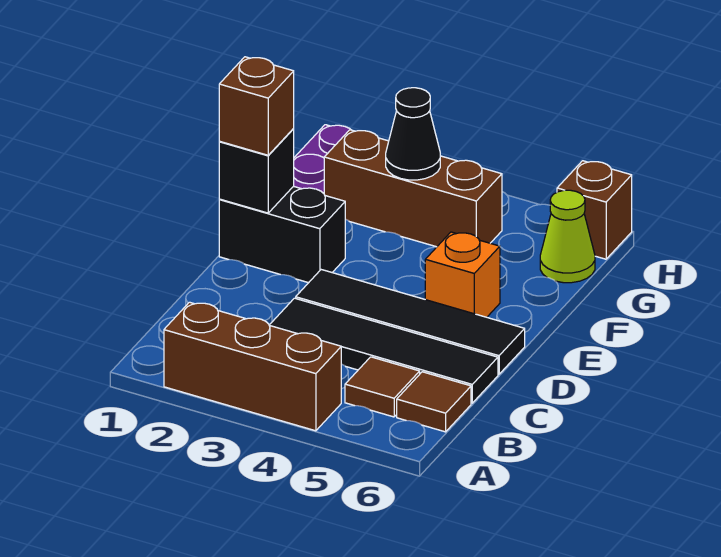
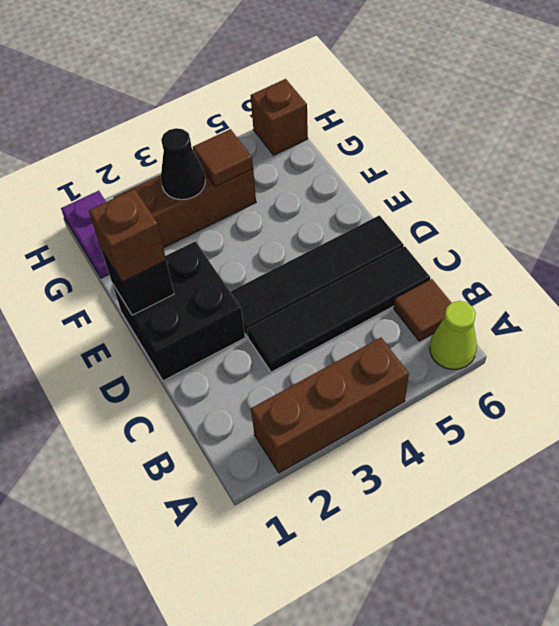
brown 1x1 tile [345,357,420,417] -> brown 1x1 tile moved to [193,129,253,187]
black 1x2 brick [219,186,345,283] -> black 2x2 brick [113,241,245,381]
orange 1x1 brick [425,232,500,317] -> none
lime 1x1 cone [540,190,595,283] -> lime 1x1 cone moved to [430,301,477,370]

